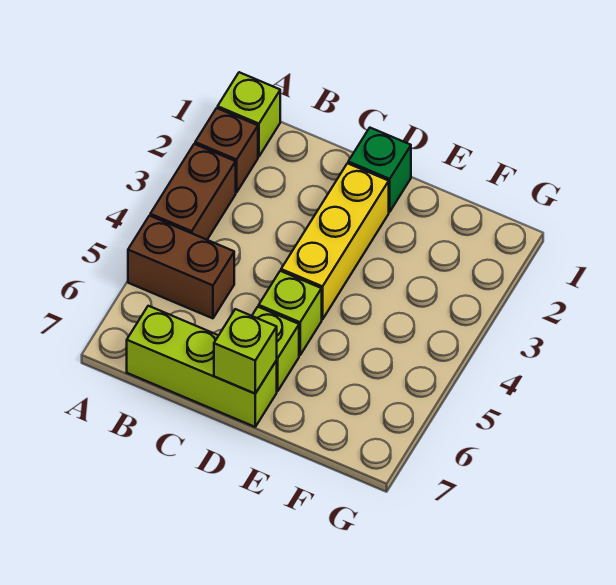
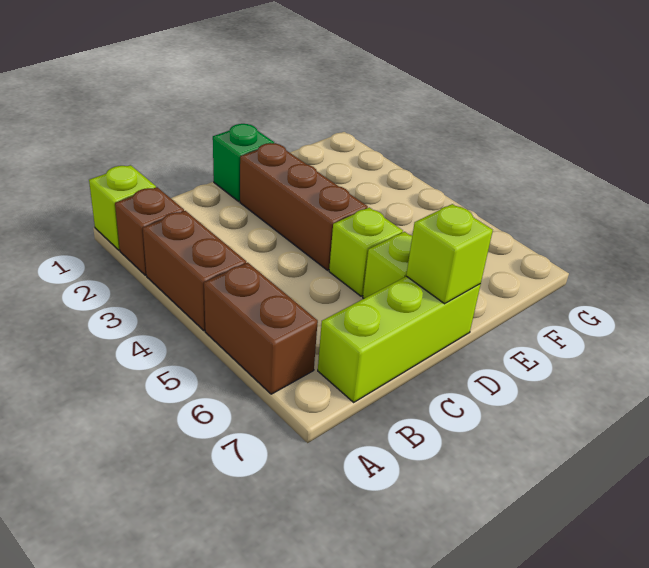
brown 1x2 brick [128,216,234,318] -> brown 1x2 brick turned to [204,263,318,394]
yellow 1x3 brick [281,163,389,319] -> brown 1x3 brick [240,143,368,270]

